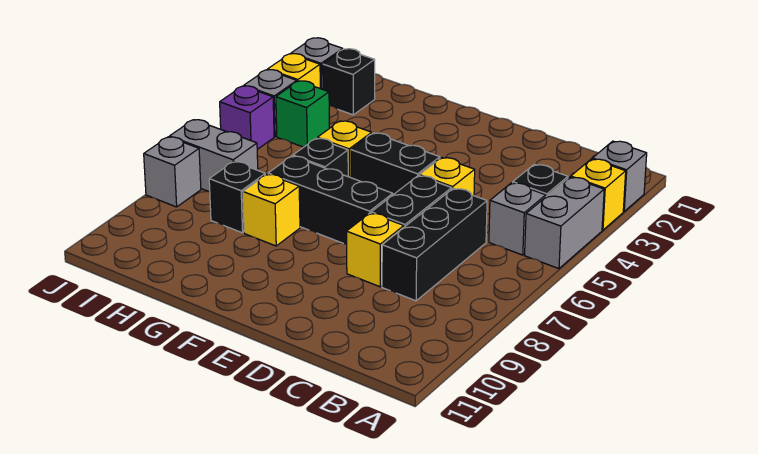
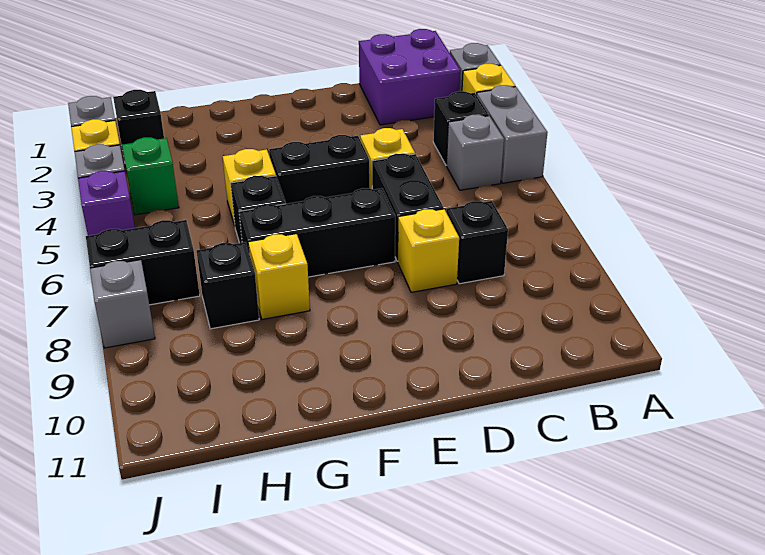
none -> purple 2x2 brick [359,29,460,125]
black 1x3 brick [382,188,487,301] -> black 1x1 brick [446,201,508,284]
grey 1x2 brick [170,120,258,192] -> black 1x2 brick [86,220,200,305]

